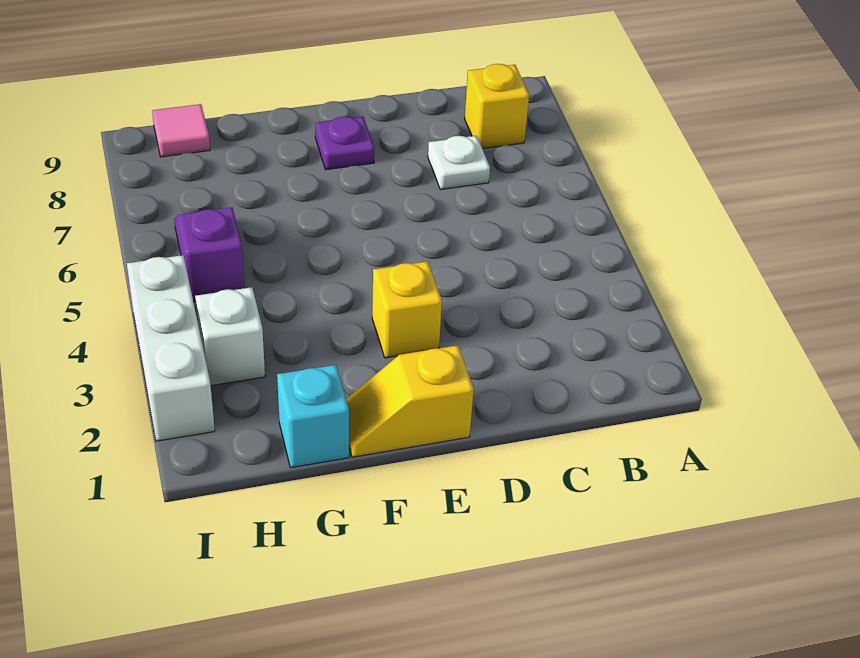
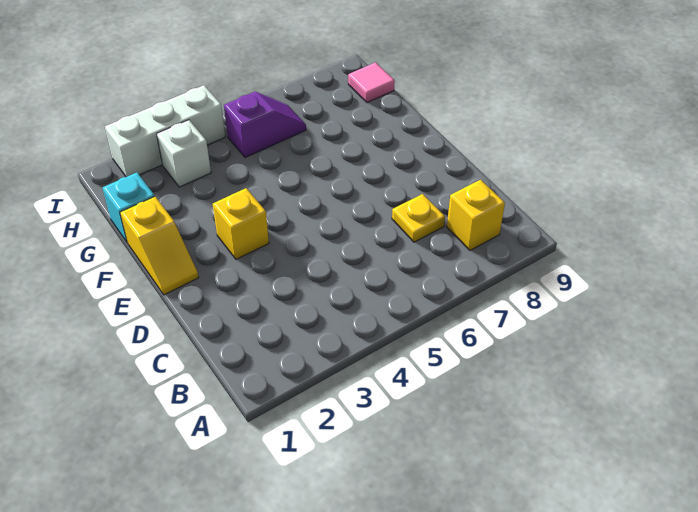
white 1x1 plate [428,136,490,190] -> yellow 1x1 plate [392,194,445,242]
yellow 1x2 slope [346,345,474,457] -> yellow 1x2 slope turned to [120,197,199,295]
purple 1x1 plate [315,116,374,170] -> none

